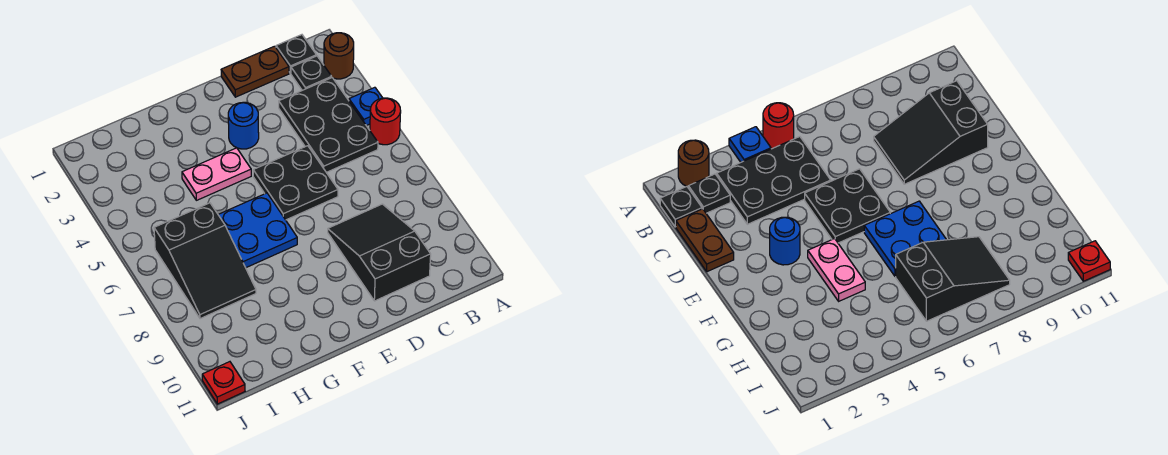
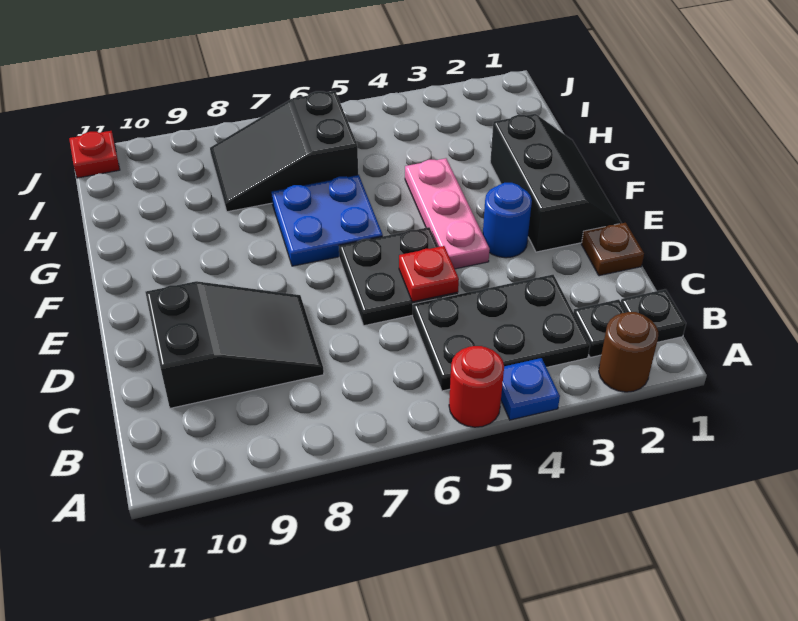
brown 1x2 plate [221,46,289,97] -> brown 1x1 plate [581,223,644,276]
none -> red 1x1 plate [399,246,459,302]
none -> black 2x3 slope [490,114,621,252]
pink 1x2 plate [182,148,251,200] -> pink 1x3 plate [405,158,490,269]

